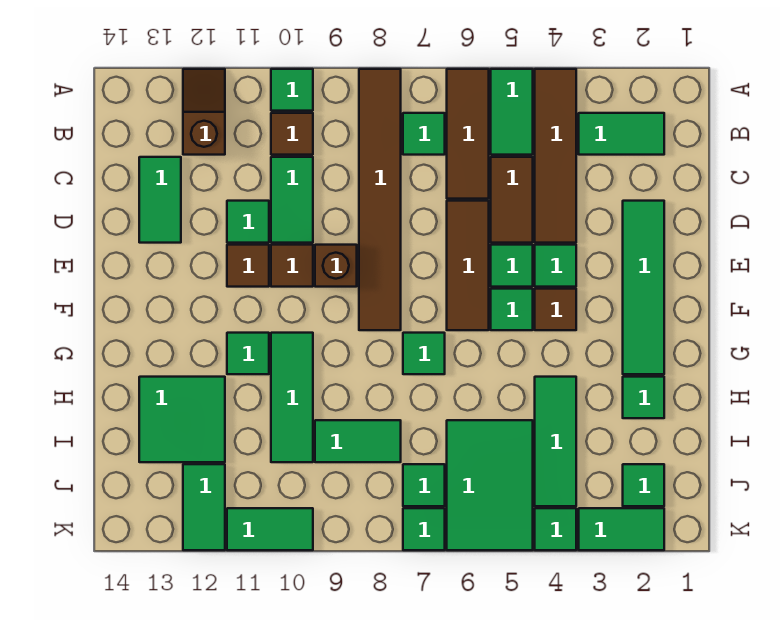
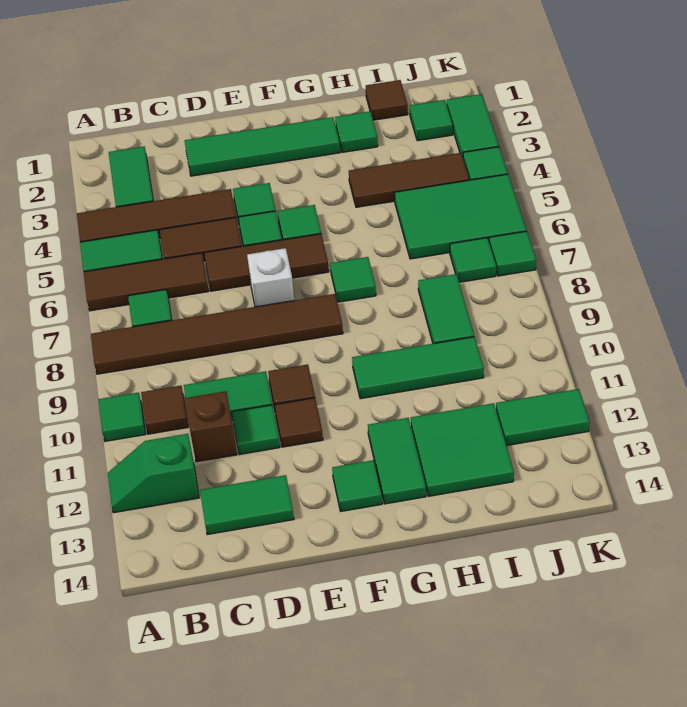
brown 1x2 slope [183,69,225,155] -> green 1x2 slope [108,434,199,513]
none -> white 1x1 brick [247,248,294,307]
brown 1x1 brick [315,245,357,287] -> brown 1x1 brick moved to [185,391,237,462]
brown 1x1 tile [535,289,576,330] -> brown 1x1 tile moved to [366,80,408,120]
green 1x1 tile [227,333,269,374] -> green 1x1 tile moved to [332,460,382,511]
green 1x3 tile [535,377,576,506] -> brown 1x3 tile [349,153,469,207]
green 1x2 tile [227,508,313,550] -> green 1x2 tile moved to [368,418,426,504]

